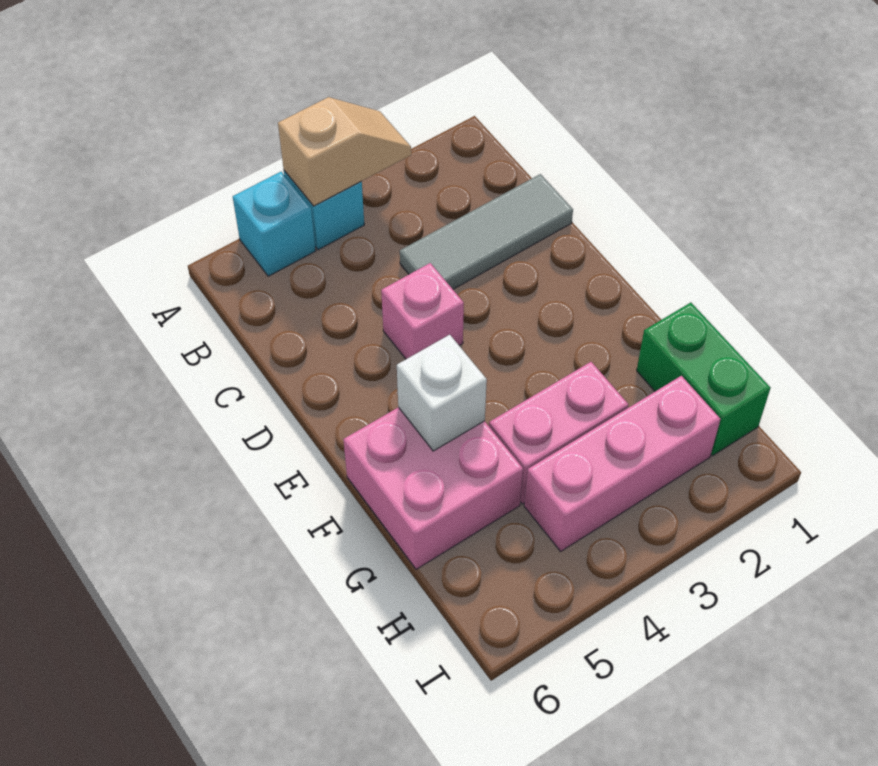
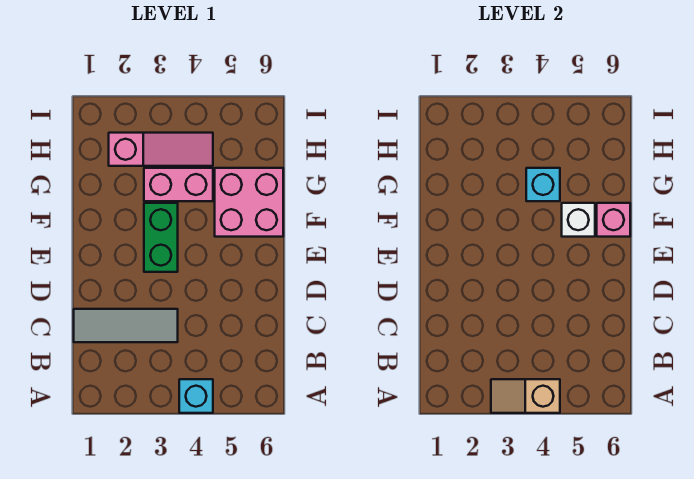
cyan 1x1 brick [233,172,316,276] -> cyan 1x1 brick moved to [526,168,560,201]
pink 1x1 brick [381,263,464,359] -> pink 1x1 brick moved to [597,203,630,237]
green 1x2 brick [637,303,771,456] -> green 1x2 brick moved to [144,203,178,272]
pink 1x3 brick [524,376,720,551] -> pink 1x3 slope [109,133,213,166]

